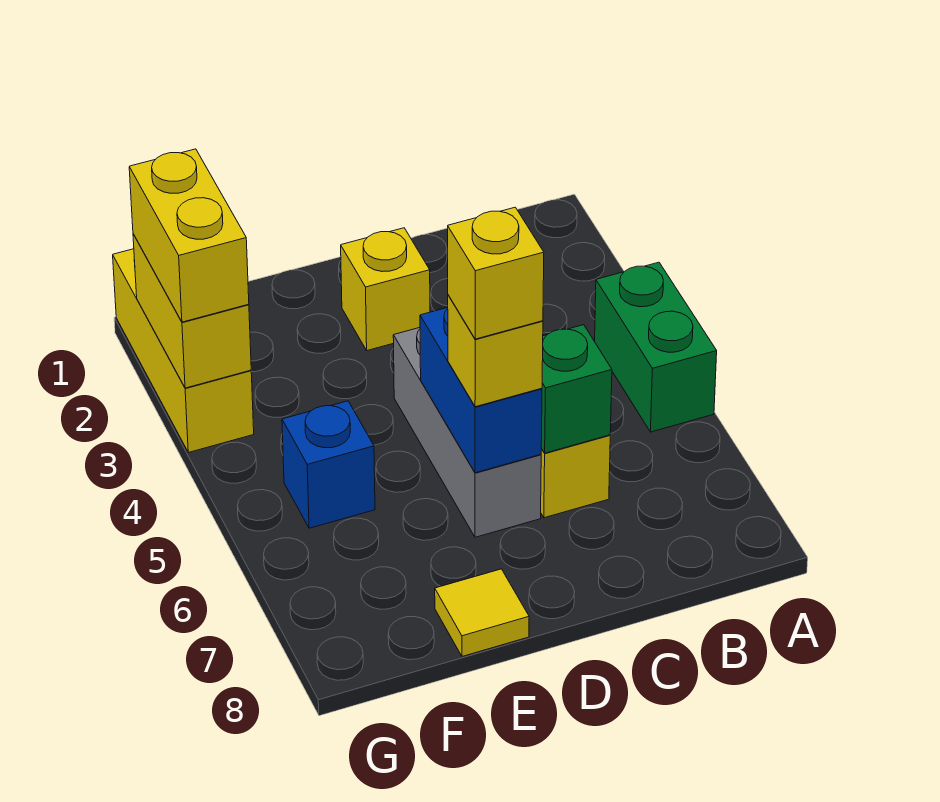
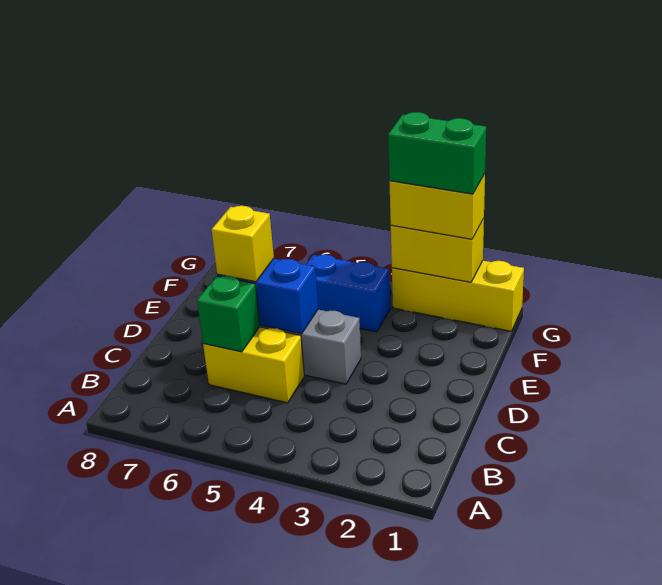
green 1x2 brick [595,262,717,432] -> green 1x2 brick moved to [388,112,486,194]
yellow 1x1 brick [341,228,430,351] -> none
yellow 1x1 brick [448,207,544,339] -> none
yellow 1x1 tile [435,569,529,656] -> none
blue 1x1 brick [282,401,375,528] -> blue 1x2 brick [306,254,390,332]

